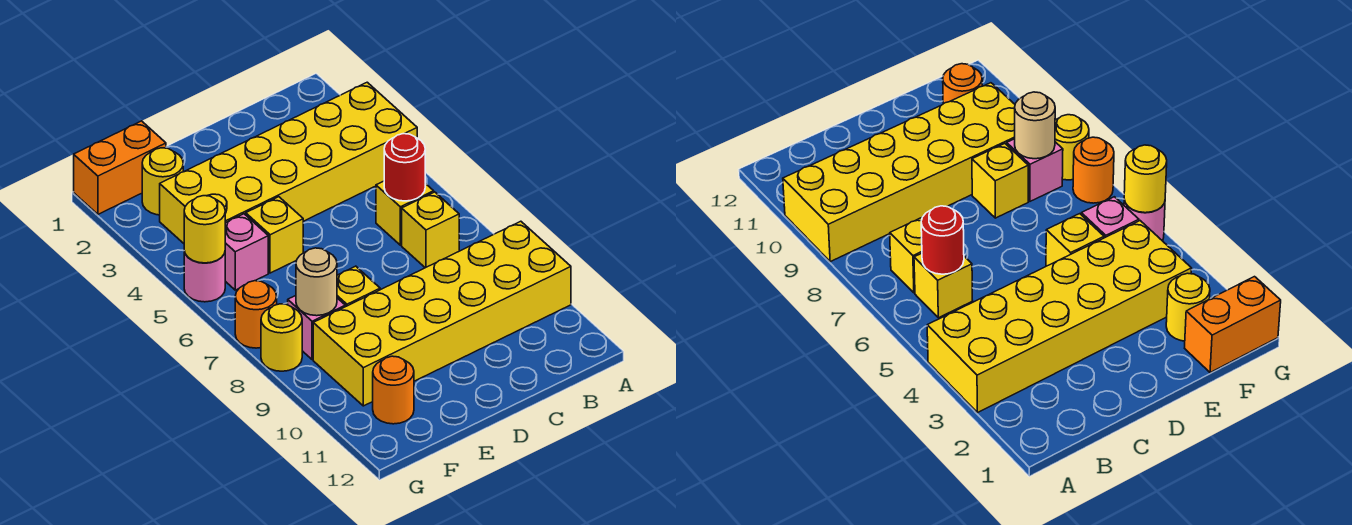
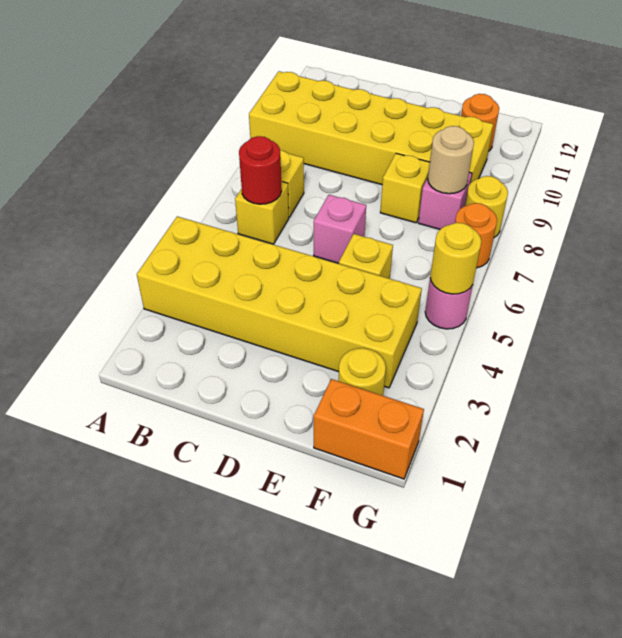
pink 1x1 brick [225,214,268,290] -> pink 1x1 brick moved to [314,195,366,263]

